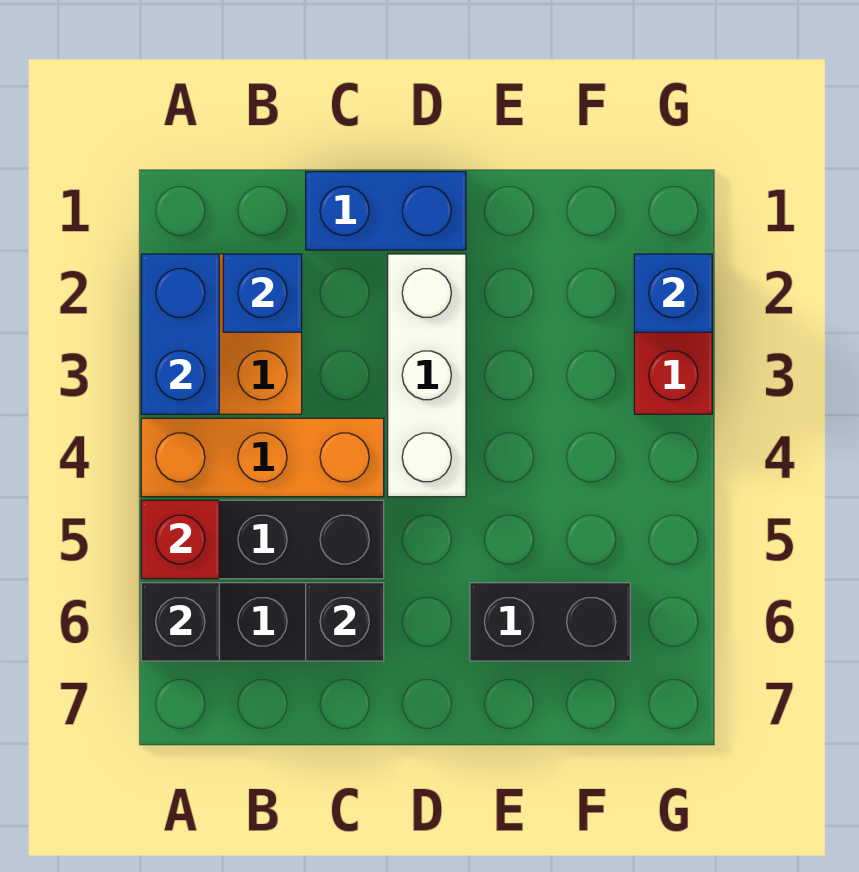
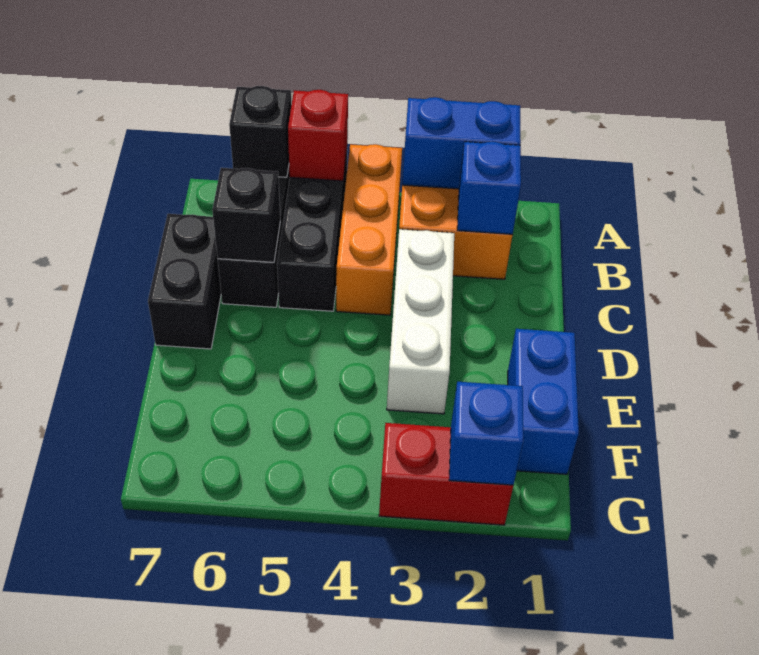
blue 1x2 brick [306,172,466,250] -> blue 1x2 brick moved to [508,329,579,474]
white 1x3 brick [388,254,466,497] -> white 1x3 brick turned to [387,229,454,414]
black 1x2 brick [470,583,630,661] -> black 1x2 brick moved to [148,214,221,349]

